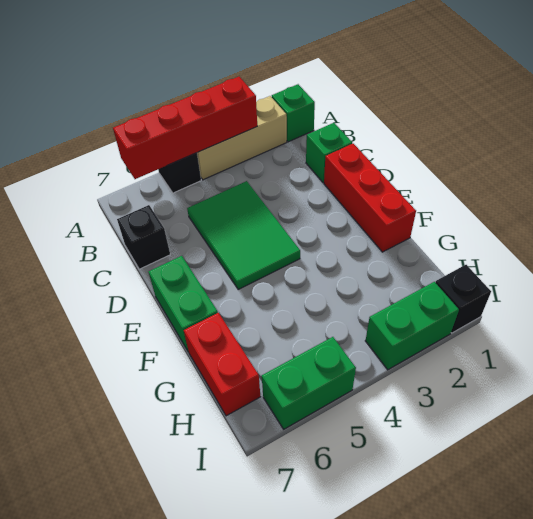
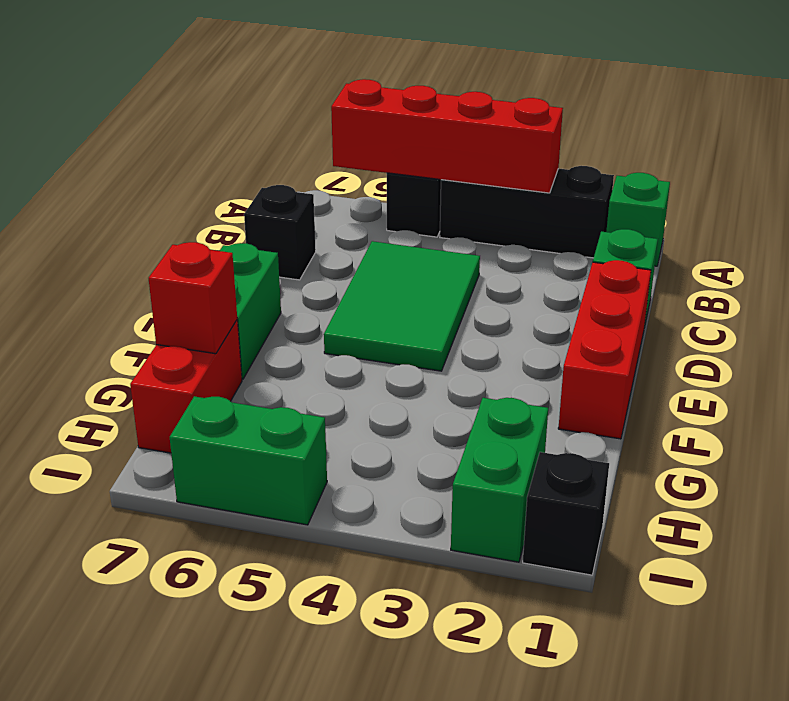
tan 1x3 brick [197,96,287,180] -> black 1x3 brick [440,166,614,258]
none -> red 1x1 brick [149,242,237,354]
green 1x2 brick [365,282,459,370] -> green 1x2 brick turned to [451,398,548,562]

